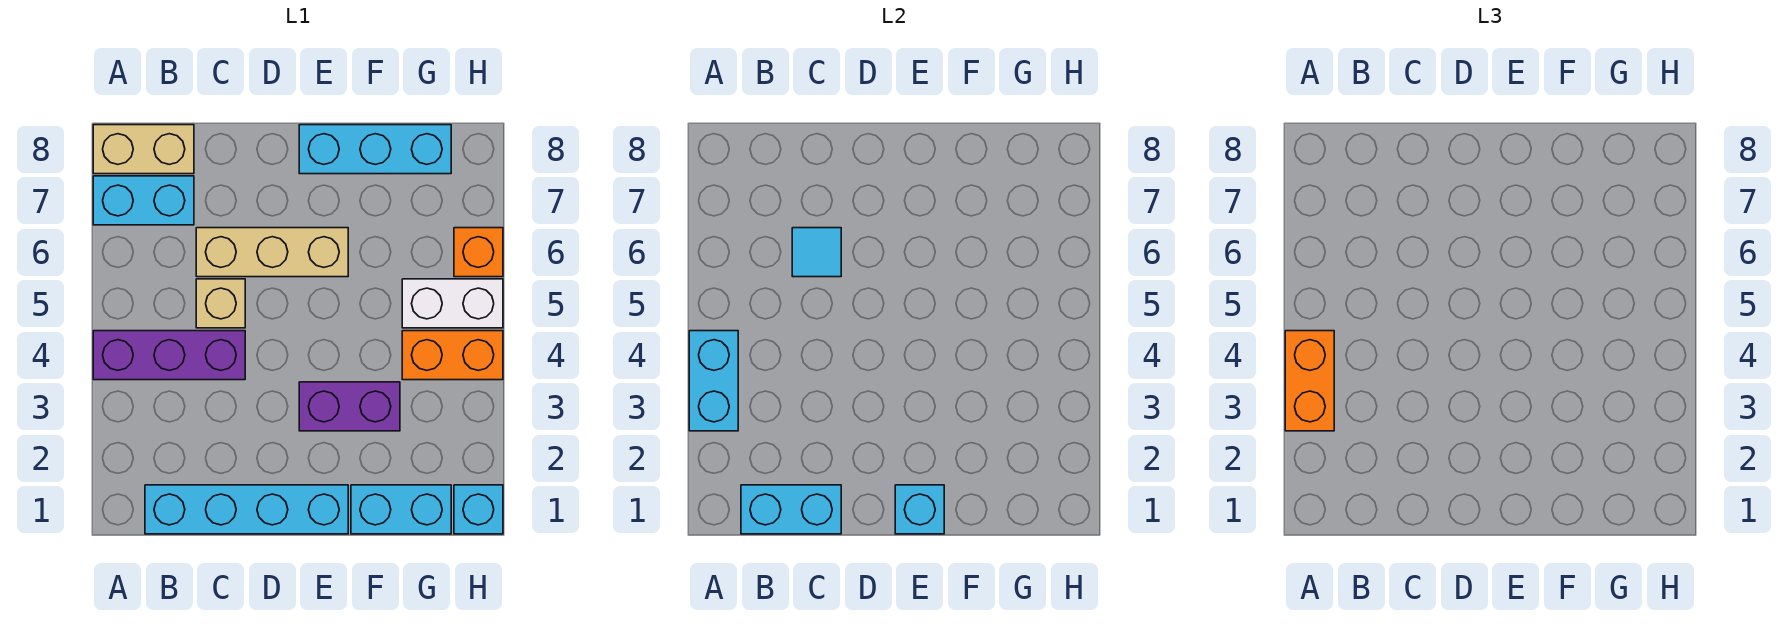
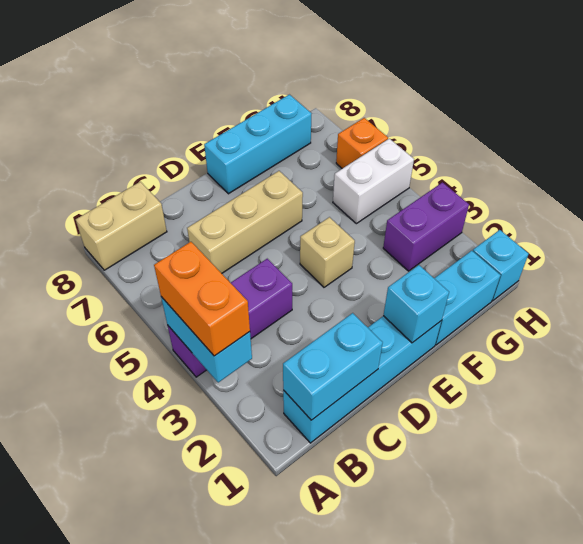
cyan 1x2 brick [93,176,194,225] -> none
tan 1x1 brick [196,279,245,328] -> tan 1x1 brick moved to [300,217,355,287]
cyan 1x1 tile [792,228,841,277] -> none
purple 1x2 brick [299,382,400,431] -> purple 1x2 brick moved to [383,182,469,271]
orange 1x2 brick [402,331,503,380] -> none

